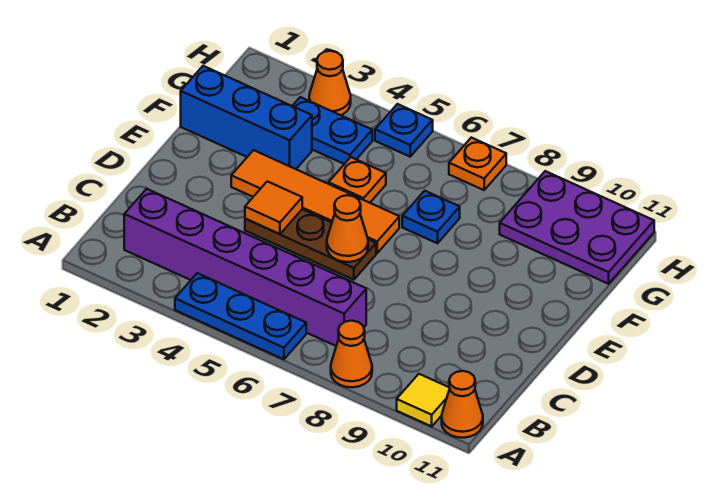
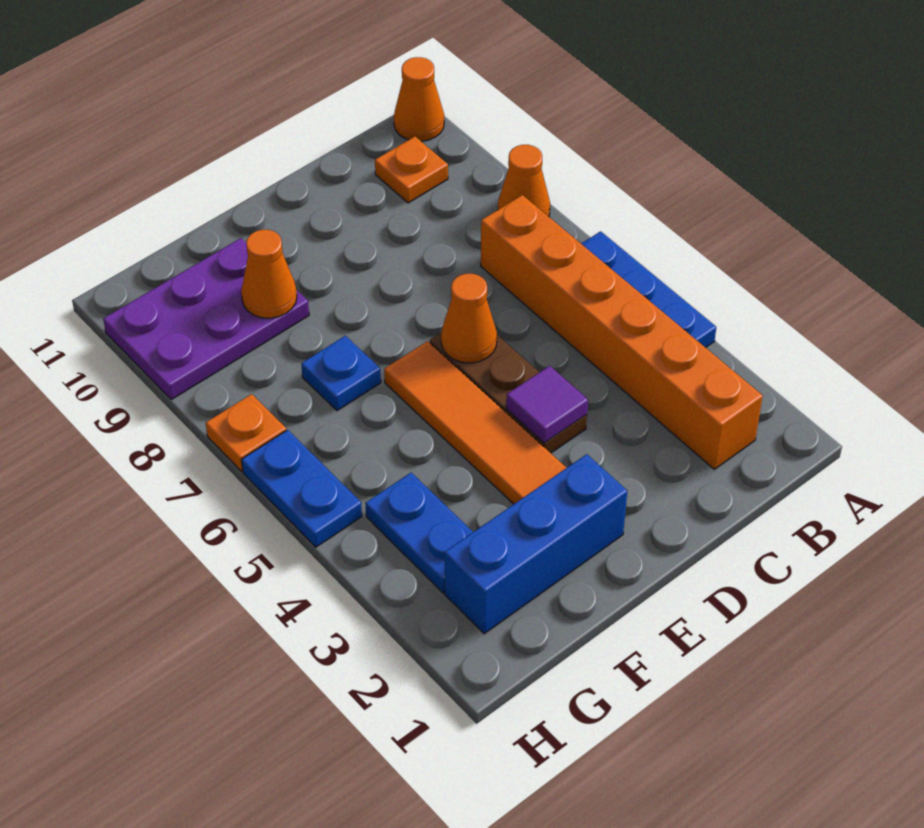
yellow 1x1 tile [397,374,450,426] -> none
purple 1x6 brick [124,189,366,346] -> orange 1x6 brick [481,195,763,469]
orange 1x1 tile [245,181,302,234] -> purple 1x1 tile [506,366,588,443]
blue 1x3 brick [181,66,312,169] -> blue 1x3 brick turned to [445,454,627,634]
orange 1x1 plate [329,157,386,203] -> orange 1x1 plate moved to [375,137,448,203]
purple 2x3 plate [500,171,654,284] -> purple 2x3 plate turned to [103,238,309,400]
orange 1x1 cone [309,51,351,115] -> orange 1x1 cone moved to [241,230,297,318]
blue 1x1 plate [375,104,433,157] -> blue 1x2 plate [242,430,362,547]

